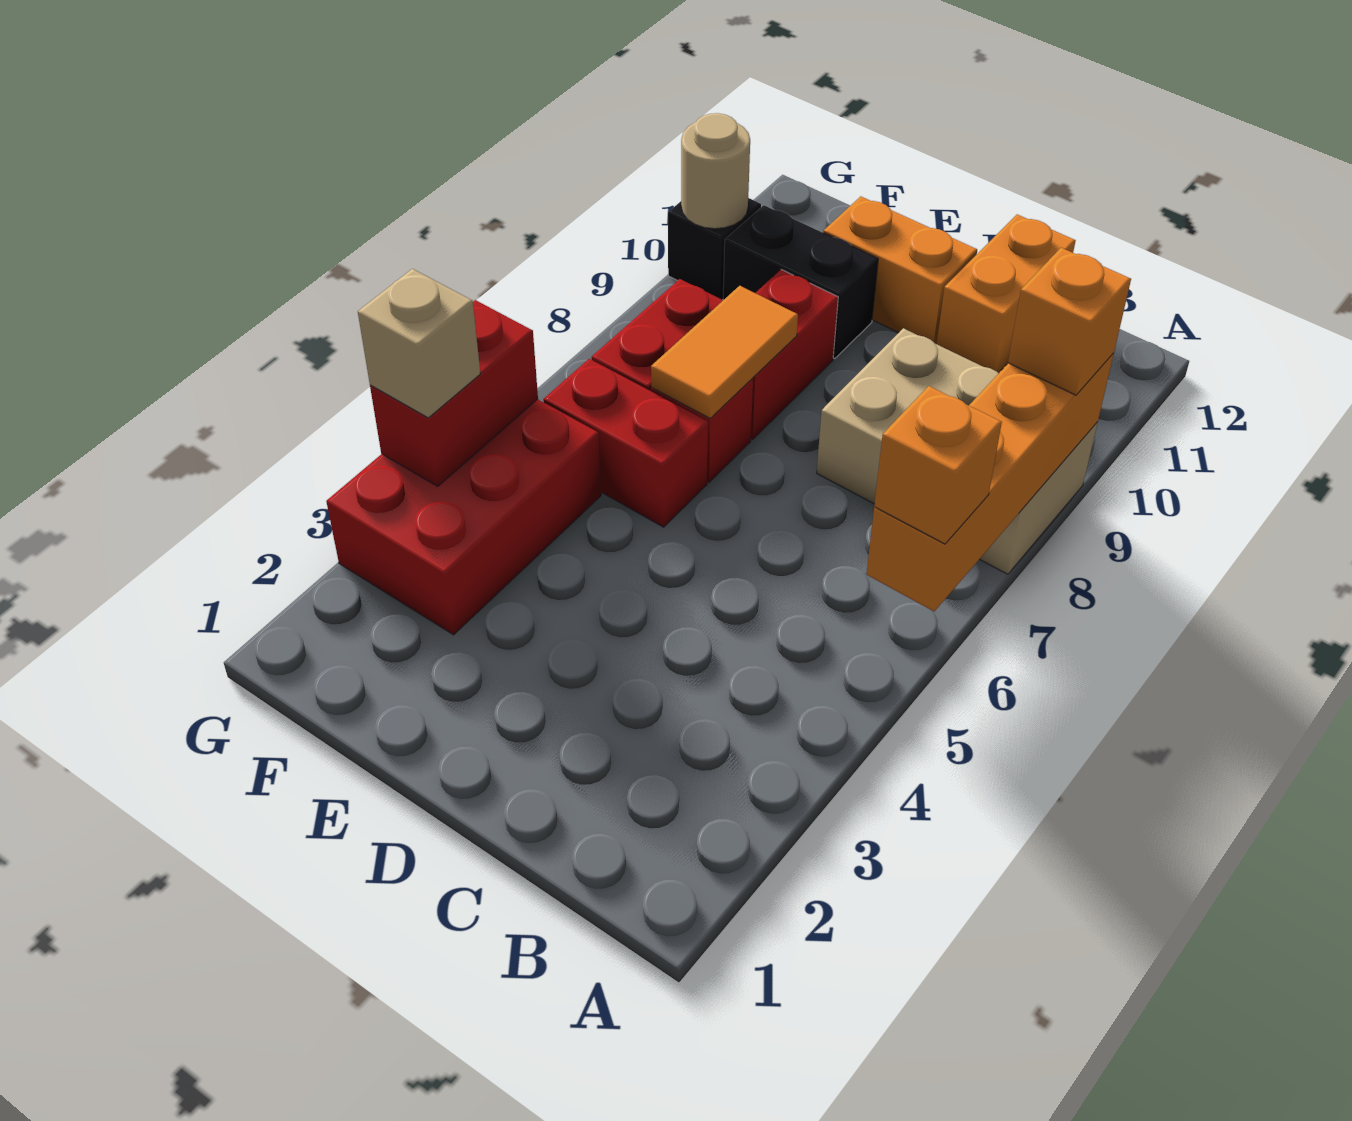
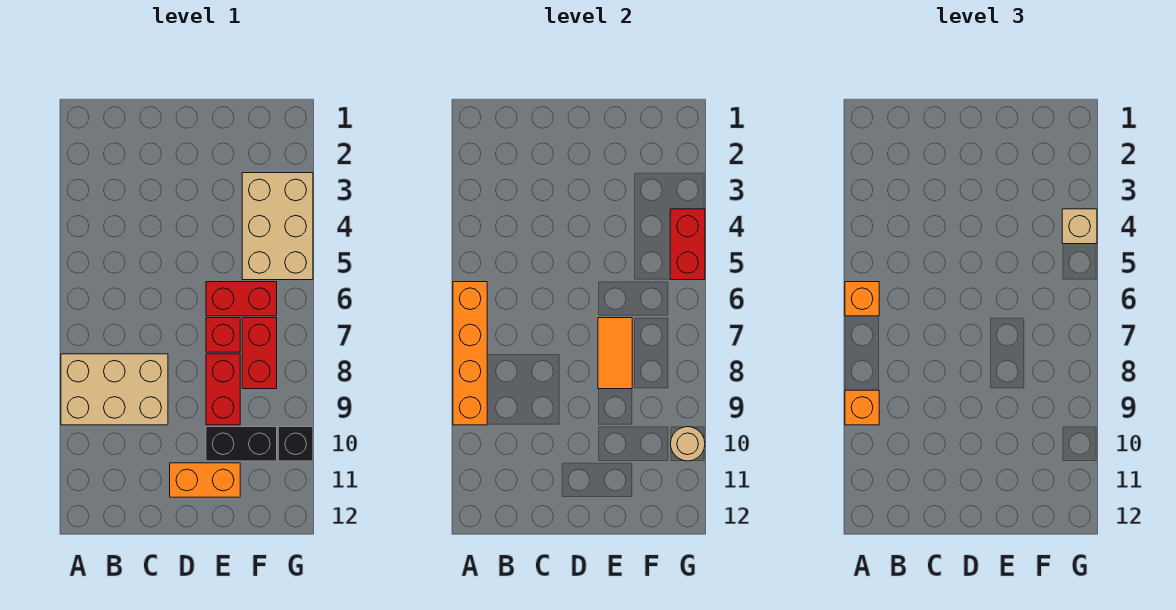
orange 1x2 brick [937,214,1076,373] -> none
red 2x3 brick [326,399,601,635] -> tan 2x3 brick [242,173,313,280]

